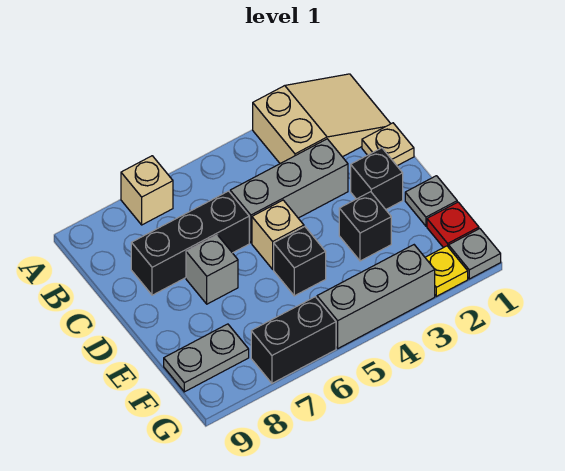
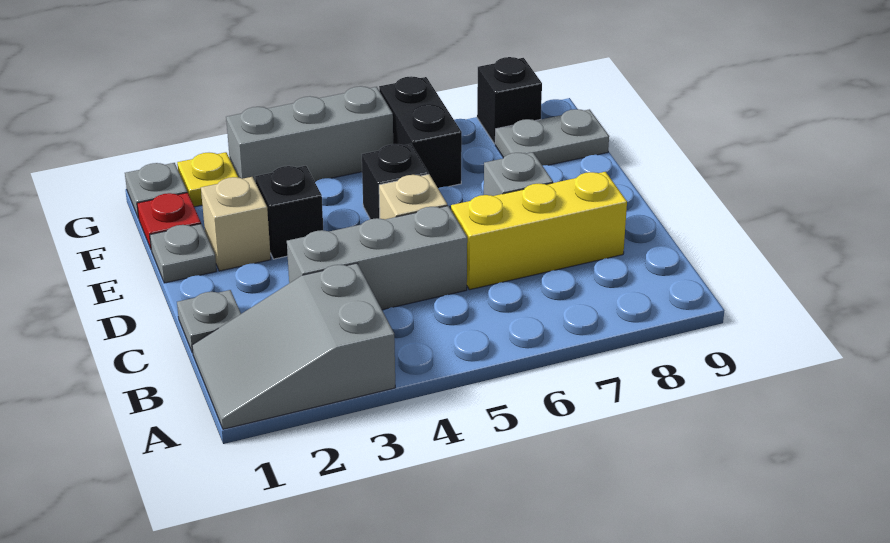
tan 2x3 slope [253,74,391,164] -> grey 2x3 slope [192,263,395,429]
tan 1x1 brick [121,156,173,225] -> tan 1x1 brick moved to [201,177,271,271]
tan 1x1 plate [362,123,414,166] -> grey 1x1 plate [177,290,241,353]
black 1x3 brick [131,191,249,295] -> yellow 1x3 brick [451,172,627,290]
black 1x1 brick [351,148,403,209] -> black 1x1 brick moved to [477,57,542,144]
black 1x2 brick [251,297,336,383] -> black 1x2 brick turned to [379,76,462,188]

